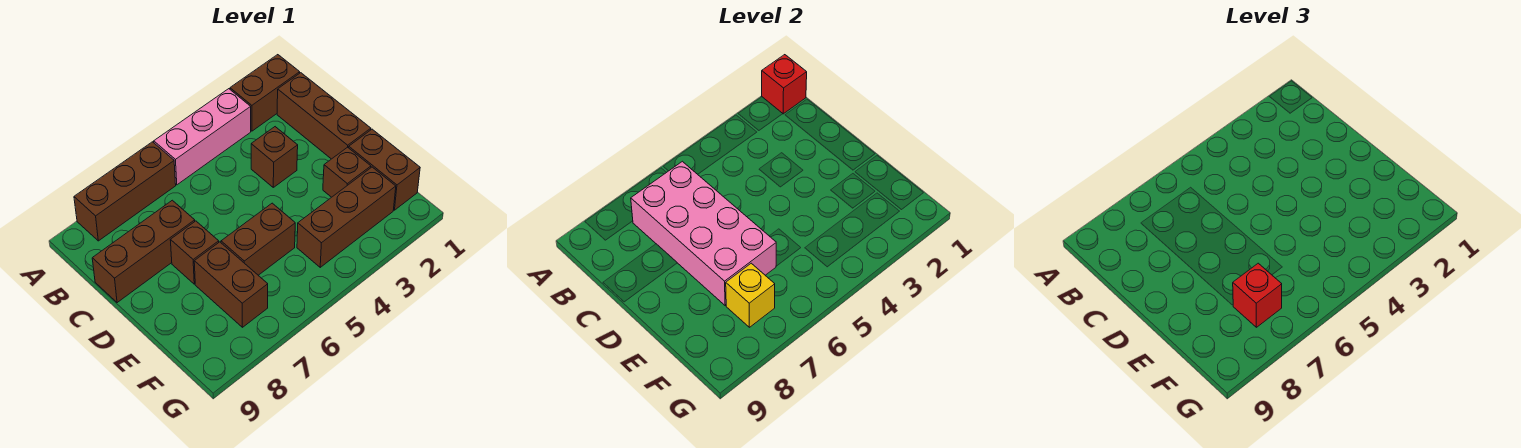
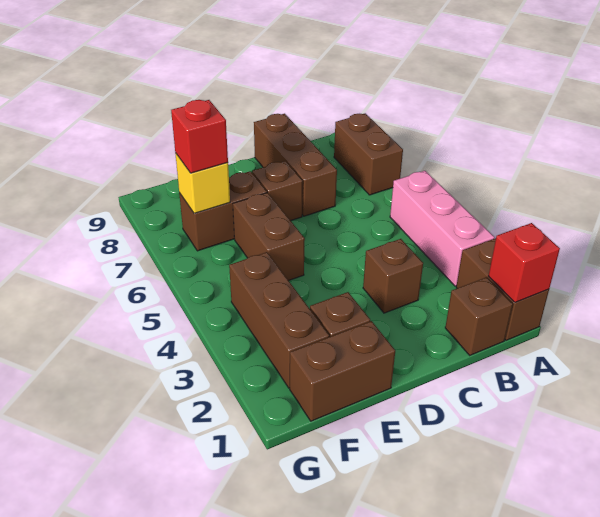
brown 1x3 brick [74,142,176,241] -> brown 1x2 brick [334,113,403,195]
brown 1x3 brick [277,73,371,159] -> brown 1x1 brick [445,277,513,355]
pink 2x4 brick [631,161,776,305] -> none

